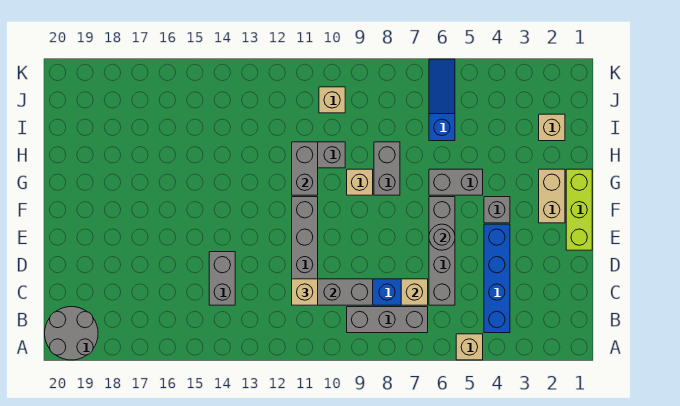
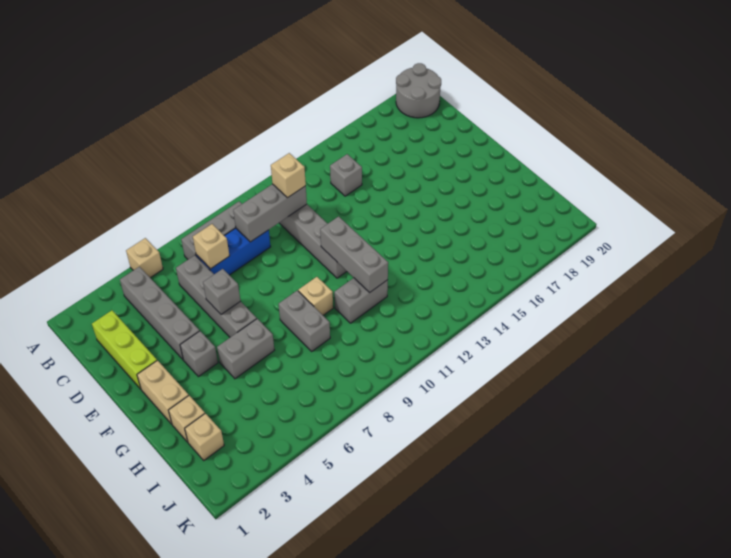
blue 1x4 brick [484,224,510,333] -> grey 1x4 brick [120,267,199,359]
grey 1x2 brick [209,252,235,305] -> grey 1x1 brick [330,154,362,196]
lime 1x3 brick [566,169,592,250] -> lime 1x3 brick moved to [92,311,157,389]
grey 1x1 round brick [429,224,455,250] -> grey 1x1 brick [203,269,240,314]
grey 1x2 brick [292,142,318,195] -> grey 1x3 brick [320,216,388,293]
blue 1x3 slope [429,59,455,141] -> none
tan 1x1 brick [319,87,345,113] -> tan 1x1 brick moved to [169,396,205,442]

